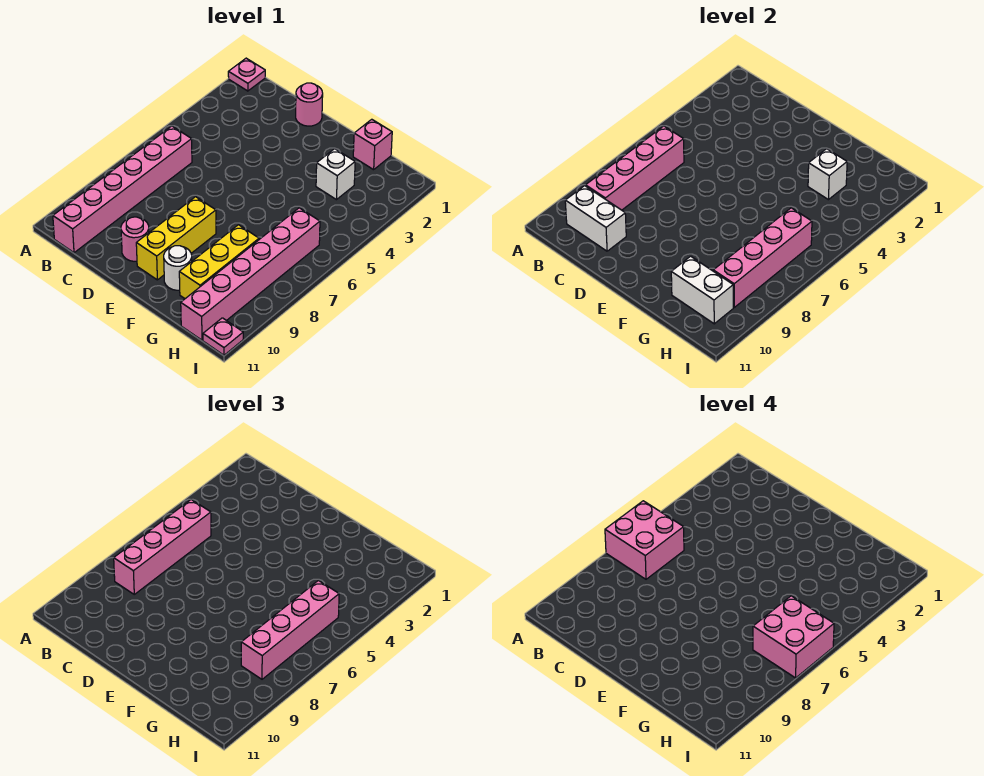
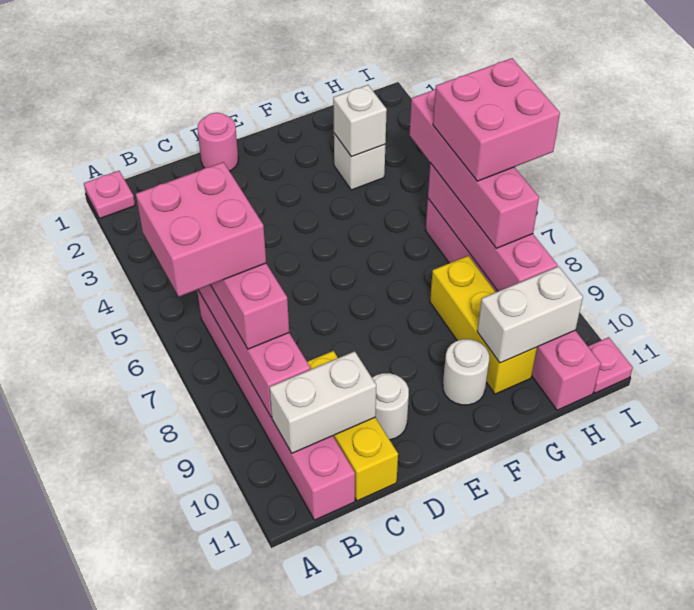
pink 1x1 round brick [121,217,149,261] -> white 1x1 round brick [372,373,409,440]
yellow 1x3 brick [136,197,216,280] -> yellow 1x3 brick moved to [307,351,398,501]
pink 1x1 brick [353,119,392,170] -> none

